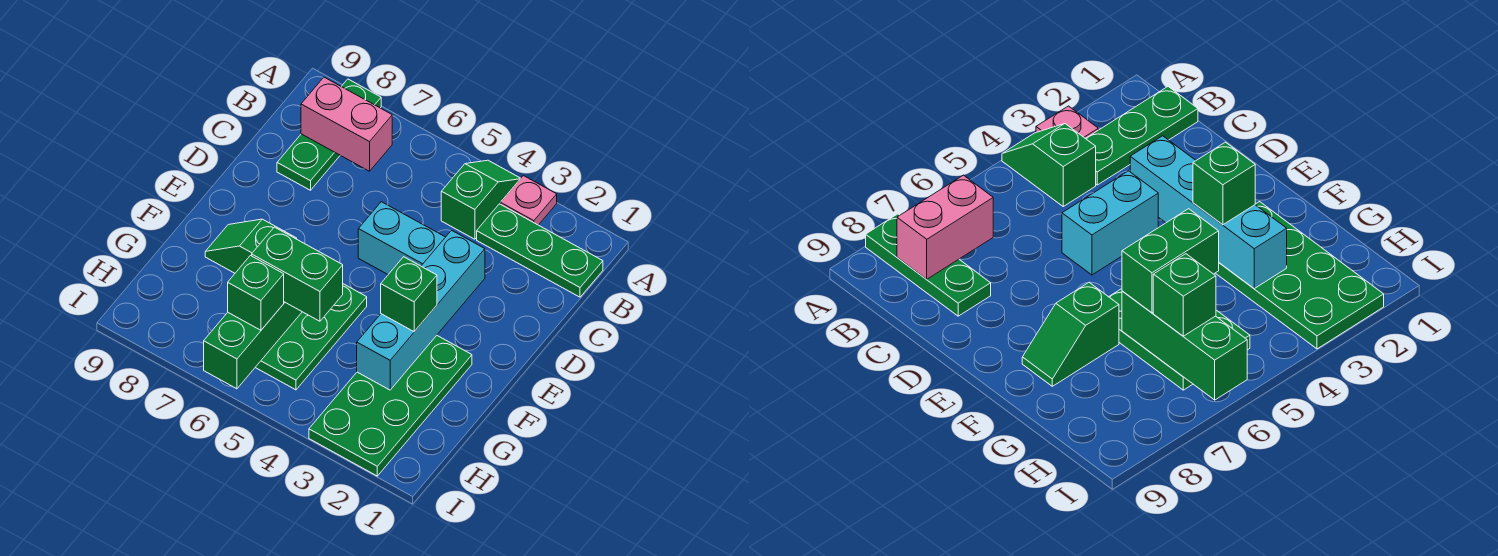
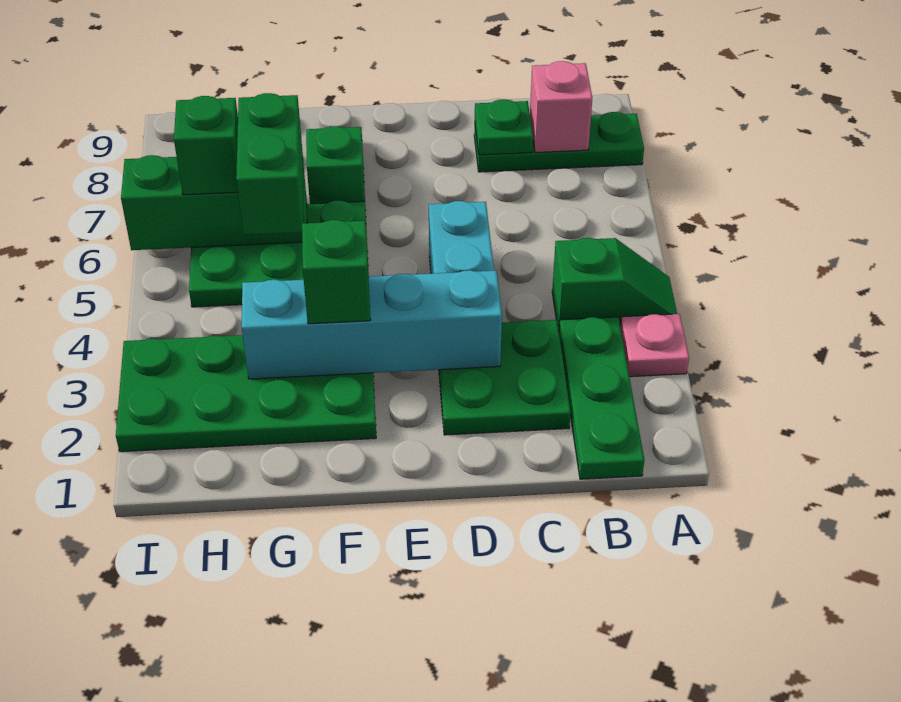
pink 1x2 brick [301,77,392,171] -> pink 1x1 brick [530,61,592,153]
none -> green 2x2 plate [439,320,571,435]
none -> green 1x1 plate [475,99,533,155]

